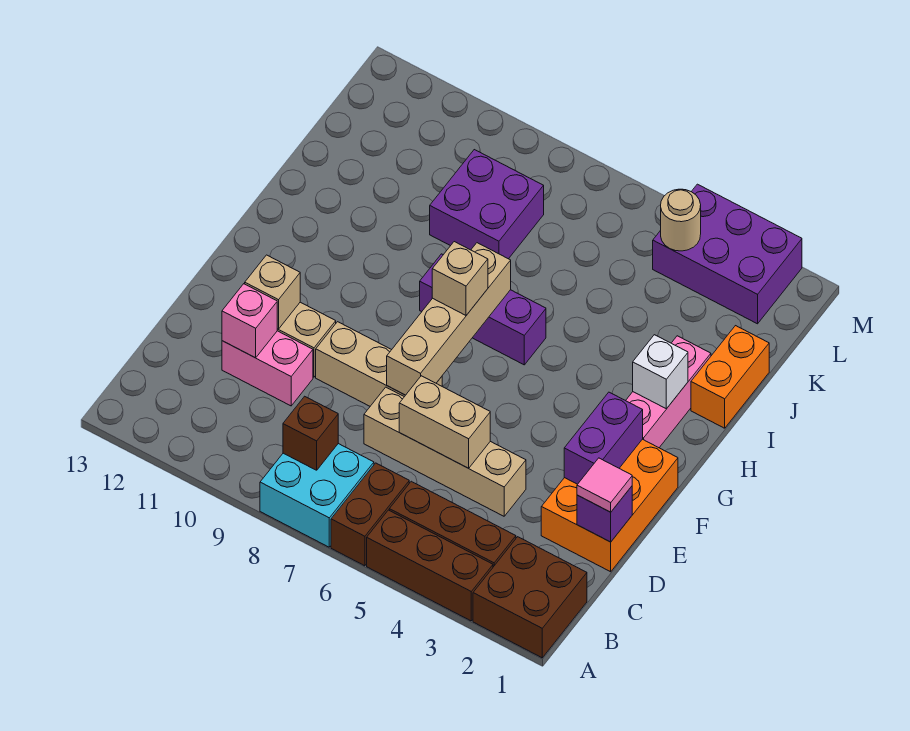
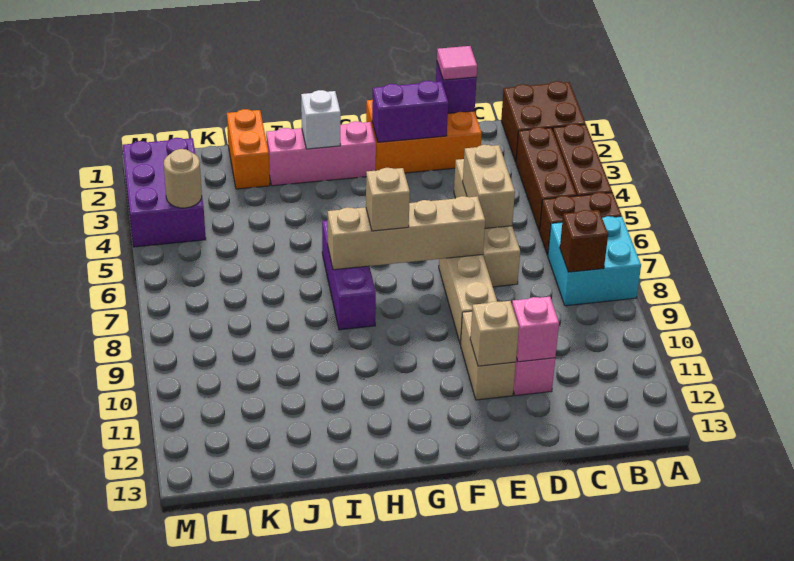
orange 1x2 brick [691,326,769,428] -> orange 1x2 brick turned to [227,109,270,189]
purple 2x2 brick [430,150,544,259] -> none

